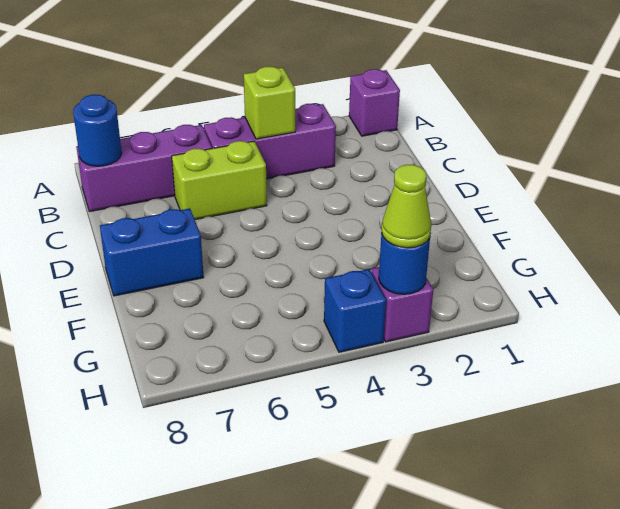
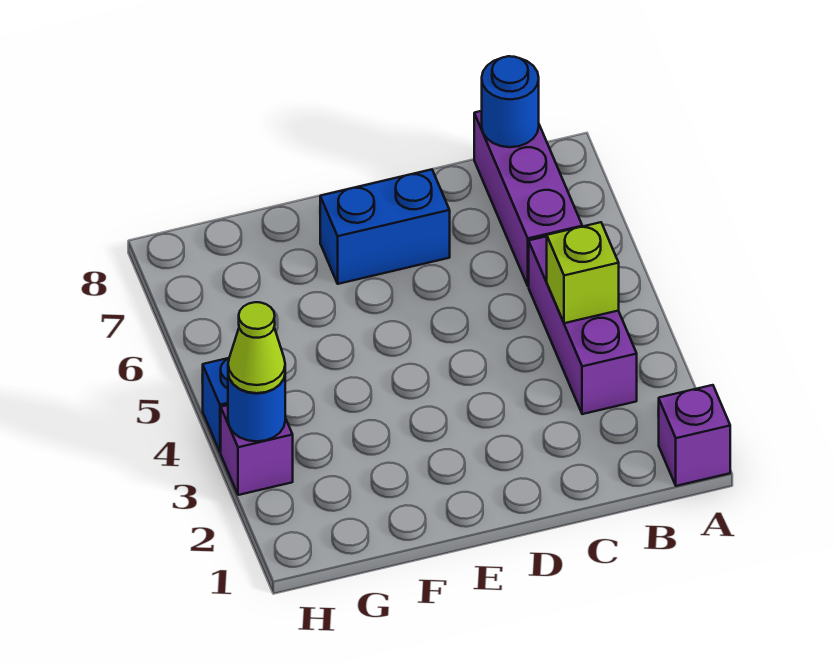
lime 1x2 brick [172,141,267,220] -> none
blue 1x2 brick [100,208,204,296] -> blue 1x2 brick turned to [320,169,450,284]

